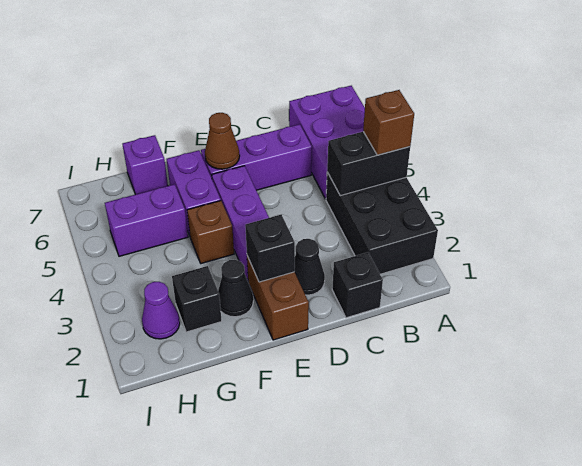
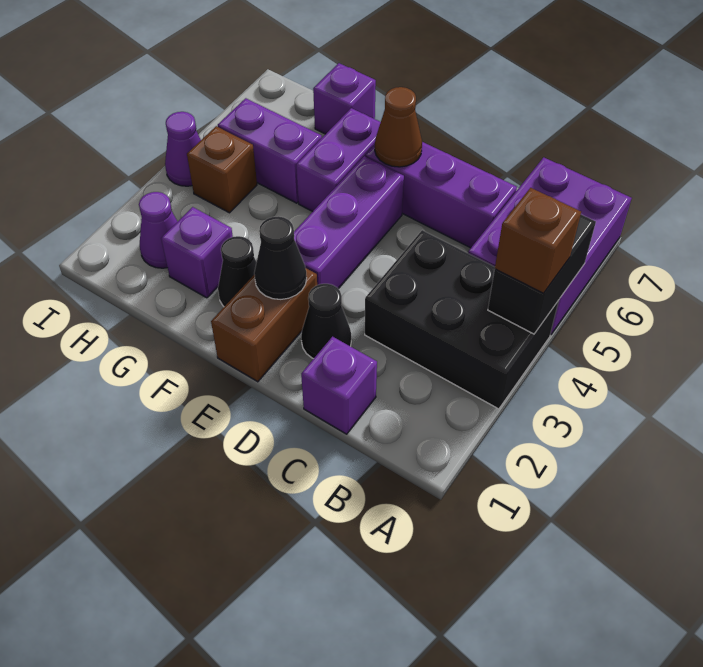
black 2x3 brick [326,172,438,274] -> black 2x3 brick turned to [365,230,559,409]
black 1x2 brick [327,132,410,196] -> black 1x2 brick turned to [488,215,596,334]
black 1x1 brick [332,252,383,318] -> purple 1x1 brick [301,337,377,434]
black 1x1 brick [245,215,295,282] -> black 1x1 cone [254,216,307,299]
brown 1x1 brick [187,201,234,264] -> brown 1x1 brick moved to [187,126,257,213]
black 1x1 brick [172,266,222,332] -> purple 1x1 brick [161,207,233,298]
none -> purple 1x1 cone [165,112,201,186]

